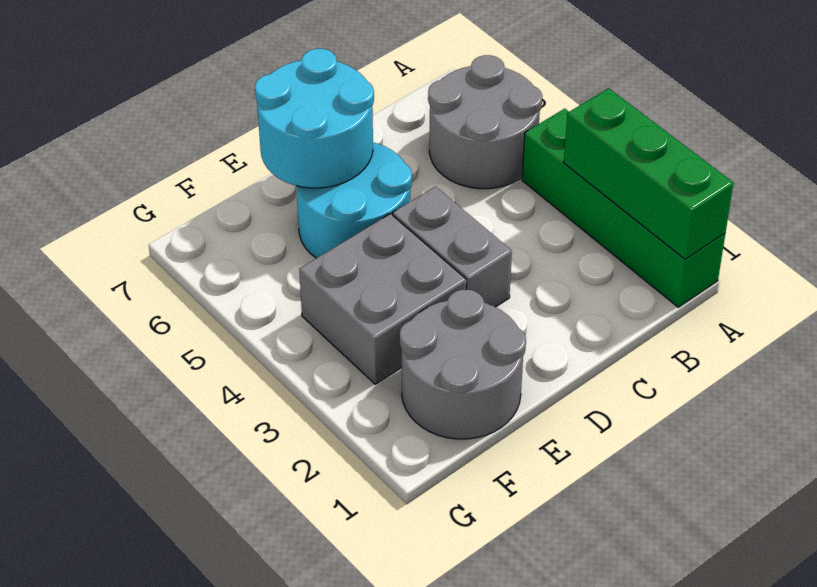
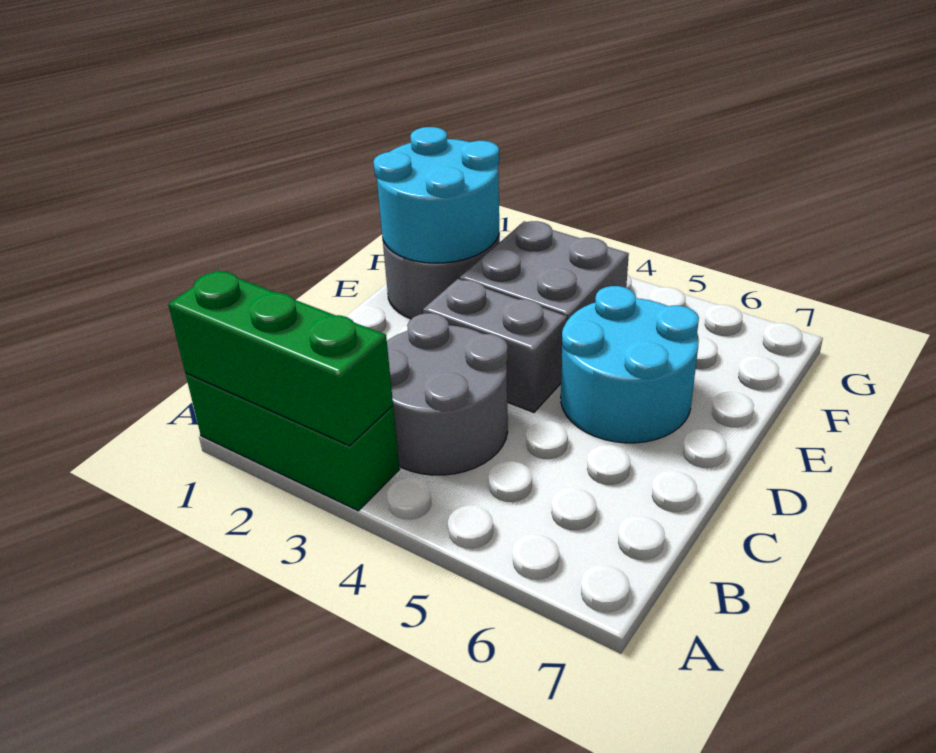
green 1x4 brick [522,109,725,307] -> green 1x3 brick [186,373,400,511]
grey 2x2 round brick [428,55,542,189] -> grey 2x2 round brick moved to [387,313,508,475]
cyan 2x2 round brick [255,49,374,188] -> cyan 2x2 round brick moved to [373,127,499,263]

